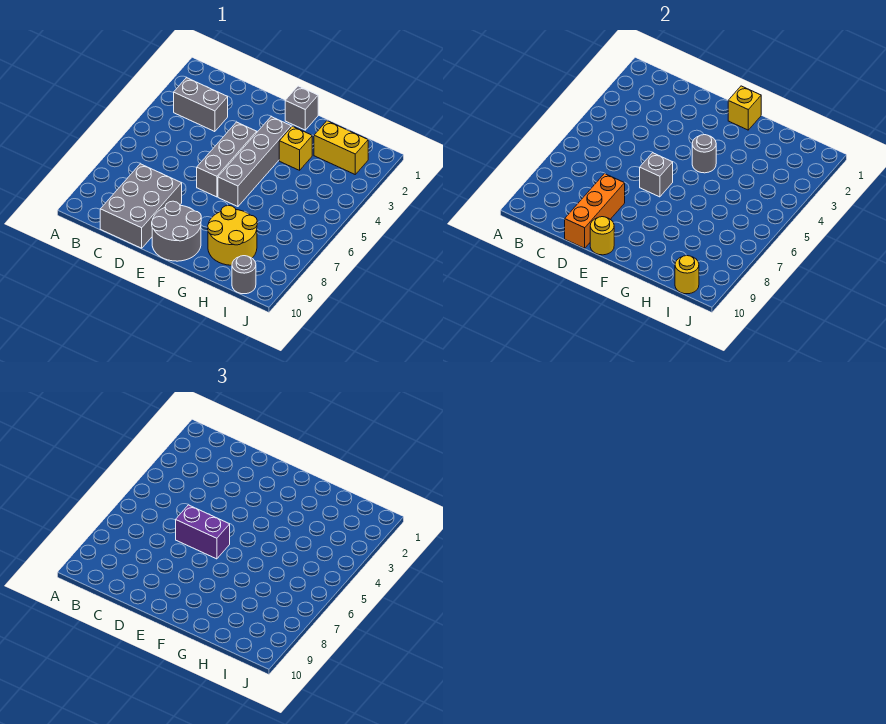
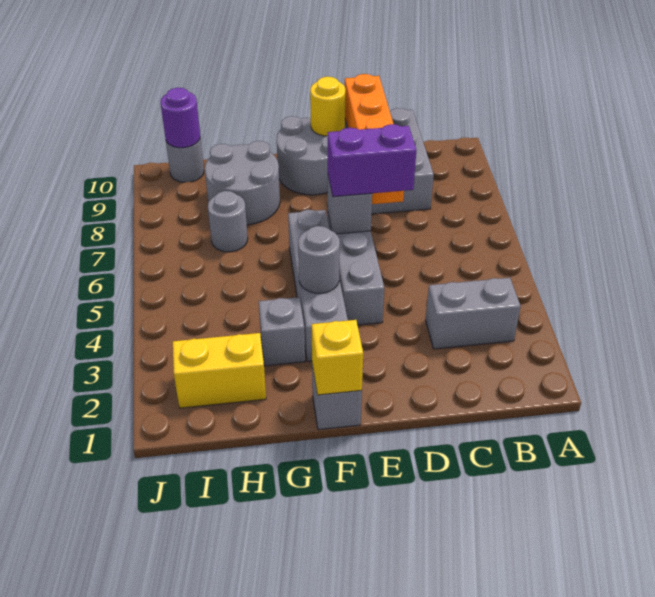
orange 1x3 brick [565,174,625,248] -> orange 1x4 brick [345,74,404,204]
yellow 1x1 brick [279,126,312,170] -> grey 1x1 brick [259,297,305,366]
yellow 2x2 round brick [208,206,257,265] -> grey 2x2 round brick [205,141,280,225]
none -> grey 1x1 round brick [208,191,248,252]
yellow 1x1 round brick [675,256,699,294] -> purple 1x1 round brick [160,88,200,148]

